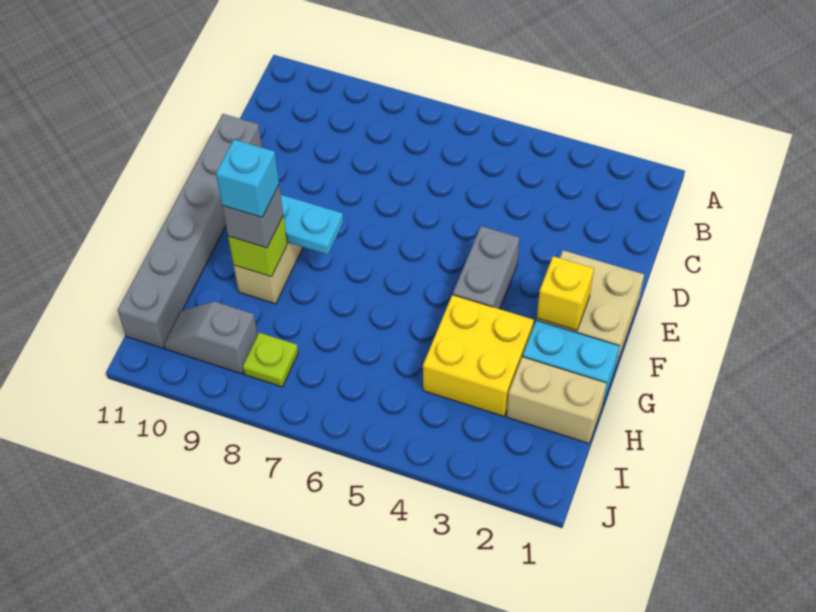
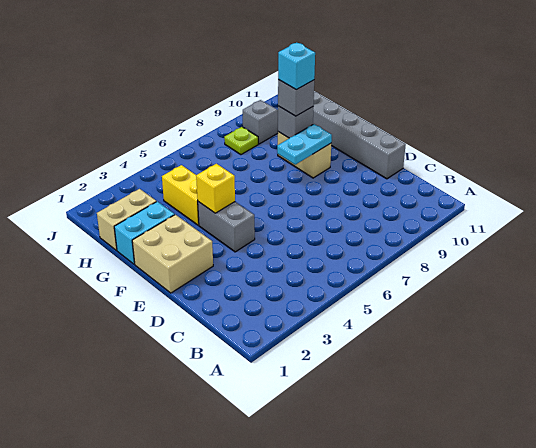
yellow 1x1 brick [537,256,594,331] -> yellow 1x1 brick moved to [196,164,235,213]
yellow 2x2 brick [423,295,534,416] -> yellow 1x2 brick [162,165,199,225]
lime 1x1 brick [228,216,287,277] -> grey 1x1 brick [278,106,313,138]

